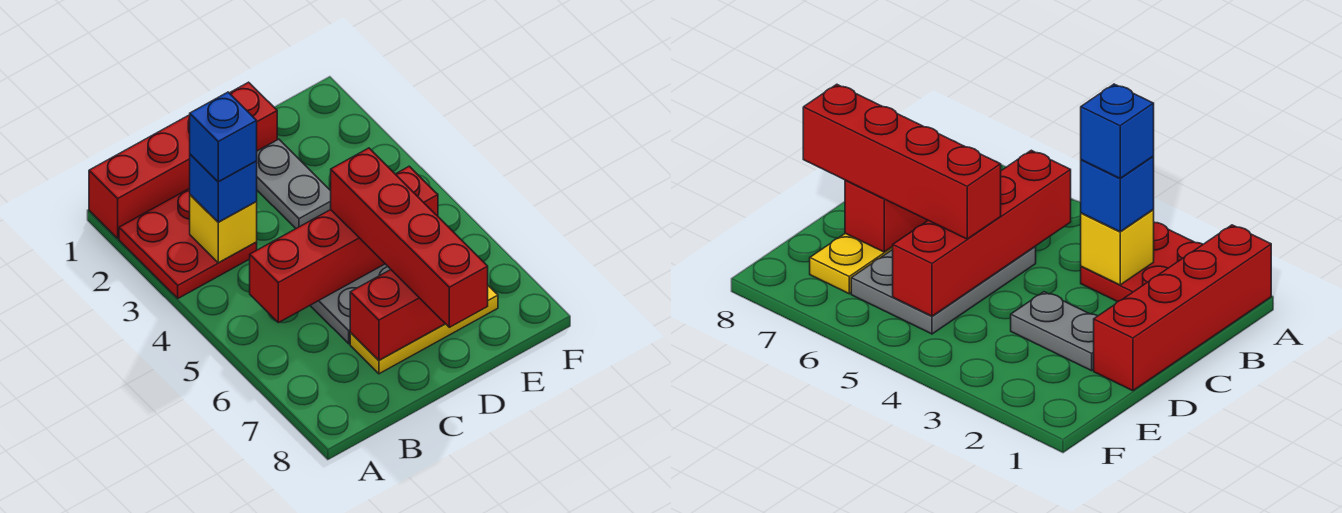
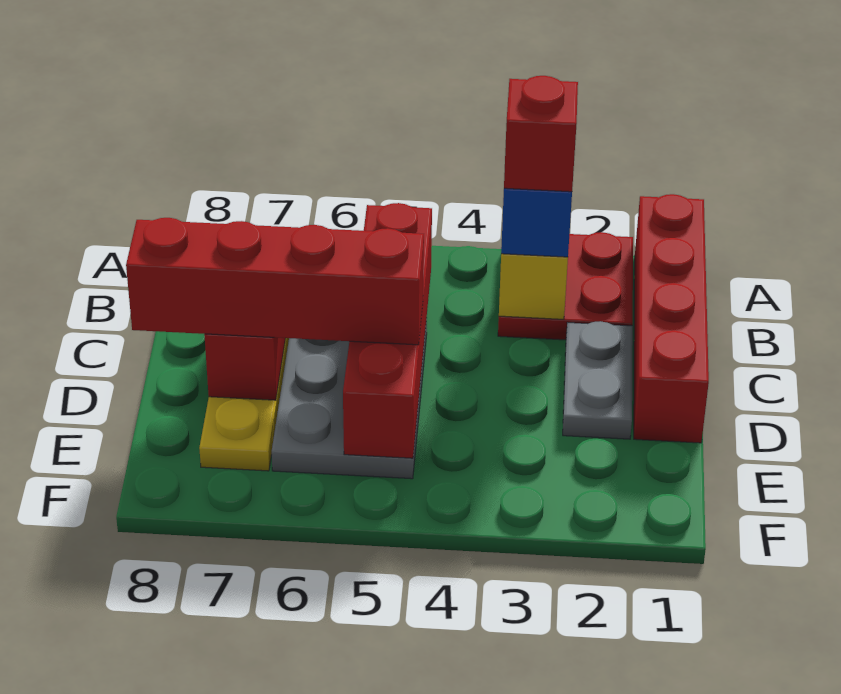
blue 1x1 brick [190,92,257,182] -> red 1x1 brick [504,76,578,192]
grey 1x2 plate [257,139,331,228] -> grey 1x2 plate turned to [563,321,633,439]

